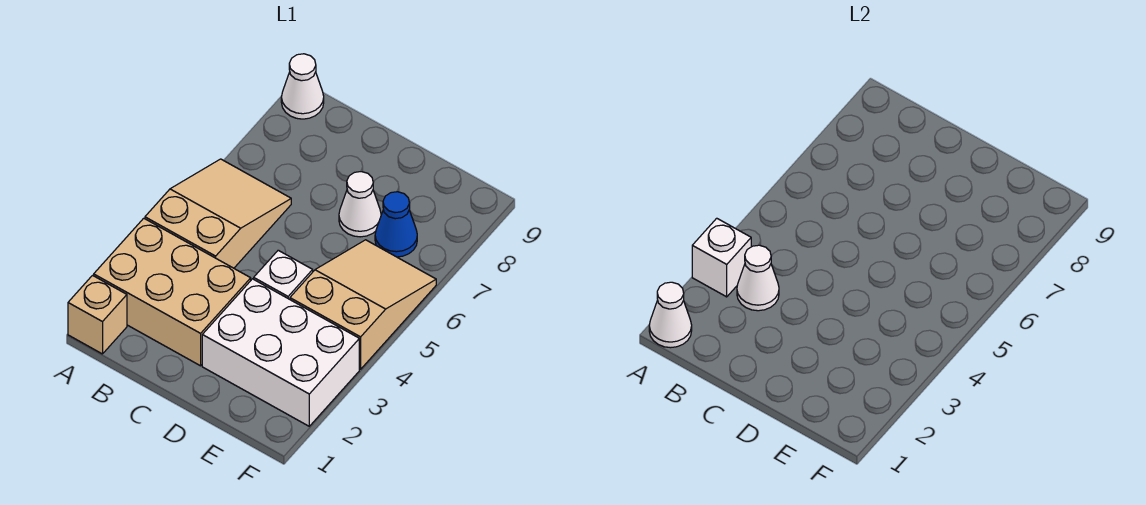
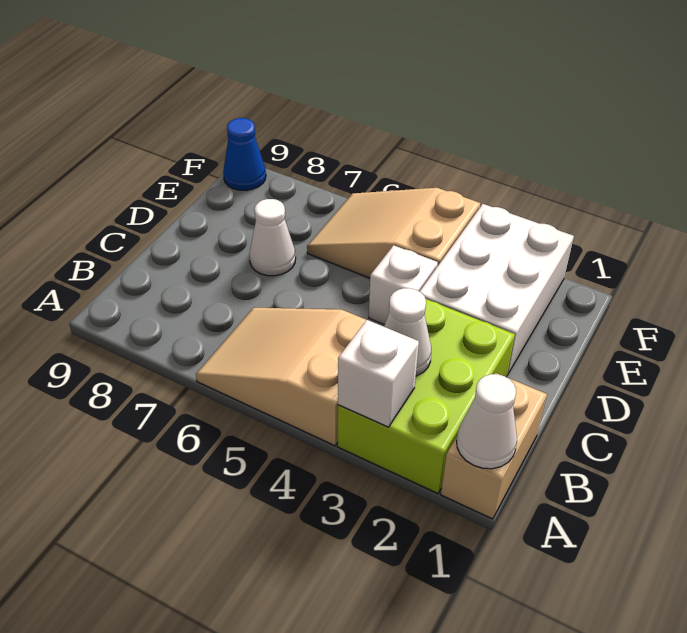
tan 1x1 brick [68,275,127,354] -> tan 1x2 brick [441,373,547,519]
tan 2x3 brick [94,218,251,366] -> lime 2x3 brick [338,299,515,493]
white 1x1 cone [281,54,324,119] -> none
blue 1x1 cone [375,192,417,257] -> blue 1x1 cone moved to [223,118,266,190]

